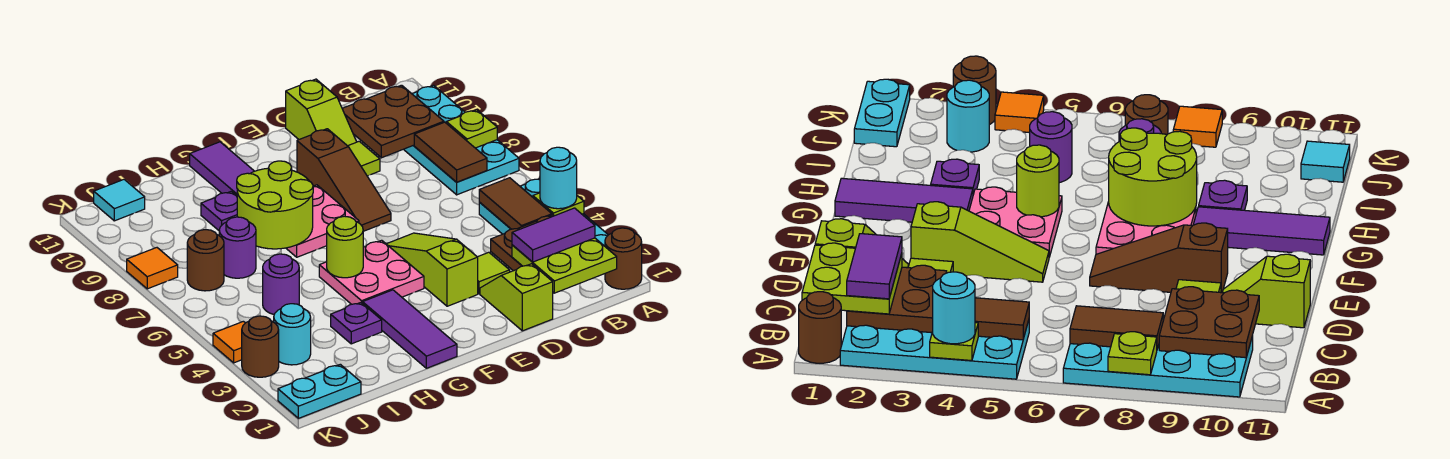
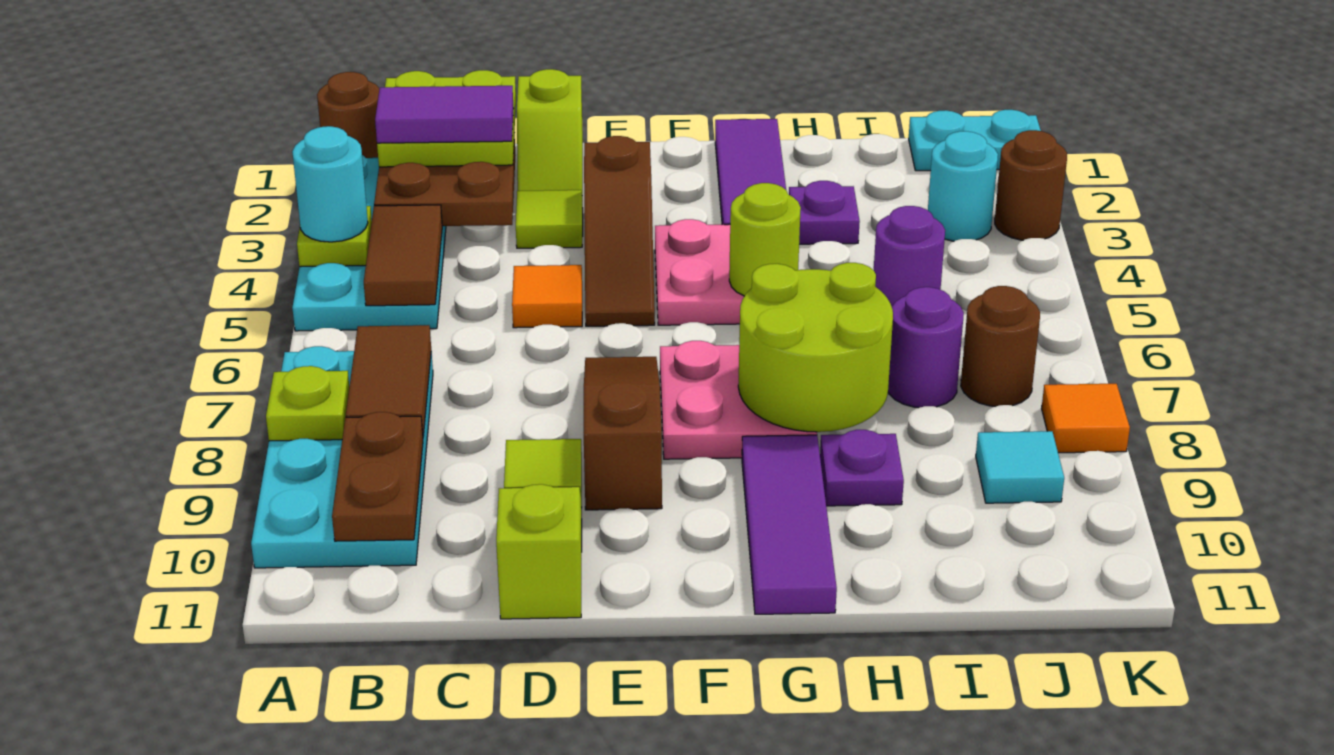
brown 2x2 plate [342,85,444,158] -> brown 1x2 plate [332,412,423,541]
lime 1x3 slope [387,233,478,306] -> brown 1x3 slope [584,136,655,326]
cyan 1x1 tile [94,180,145,221] -> cyan 1x1 tile moved to [976,431,1064,503]
orange 1x1 tile [213,321,245,363] -> orange 1x1 tile moved to [512,265,582,328]

